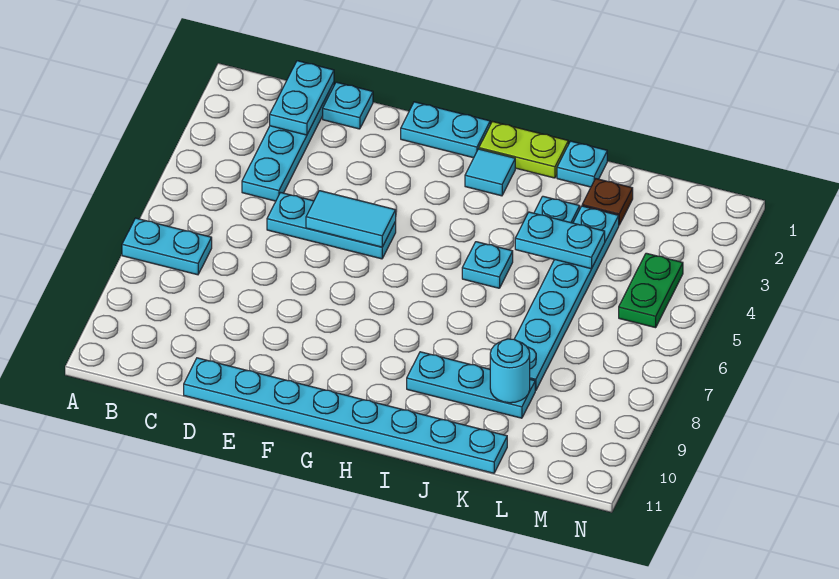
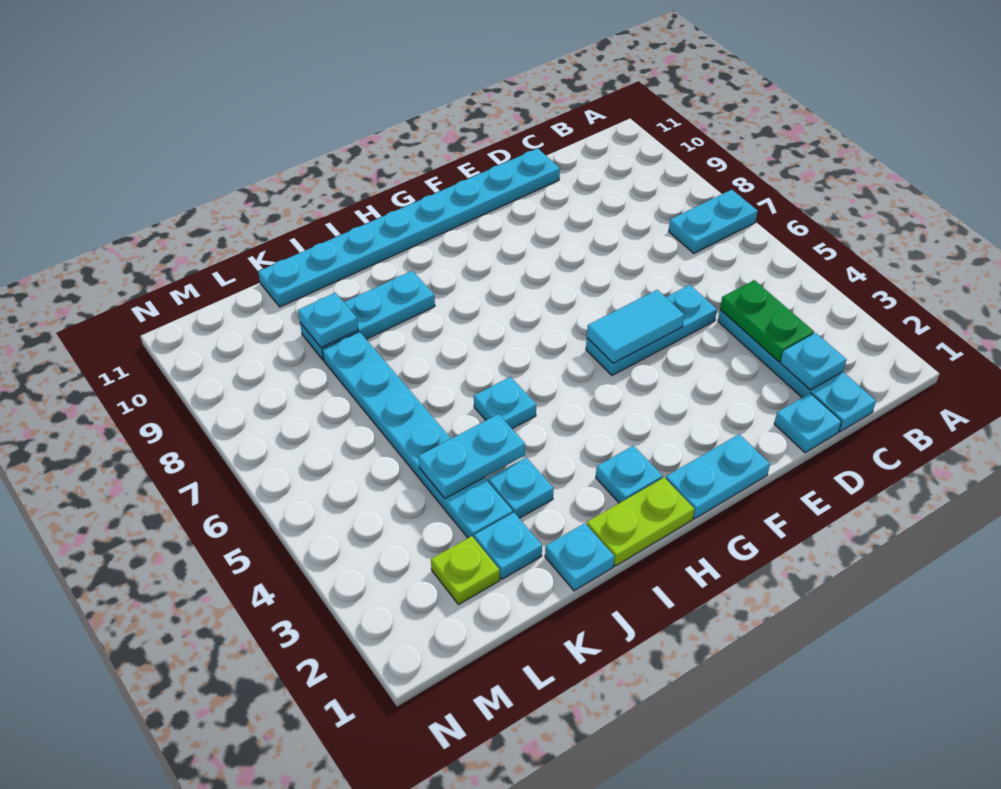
cyan 1x2 plate [270,61,334,135] -> cyan 1x1 plate [780,333,846,390]
cyan 1x1 tile [465,149,515,196] -> cyan 1x1 plate [596,446,663,503]
brown 1x1 plate [582,179,633,225] -> cyan 1x1 plate [474,513,542,579]
cyan 1x1 round brick [490,339,530,403] -> cyan 1x1 plate [298,293,358,348]
none -> lime 1x1 plate [431,536,500,605]
green 1x2 plate [619,253,683,328] -> green 1x2 plate moved to [720,280,814,362]

